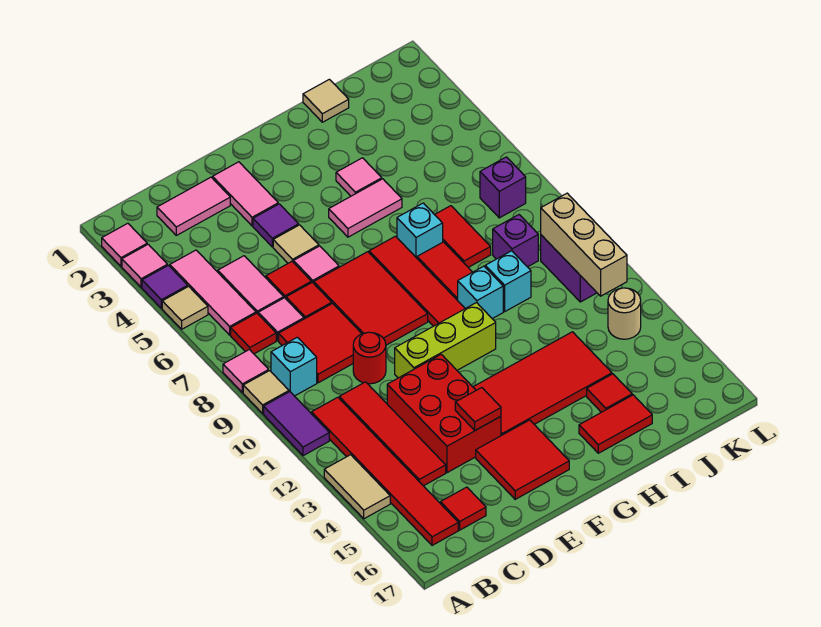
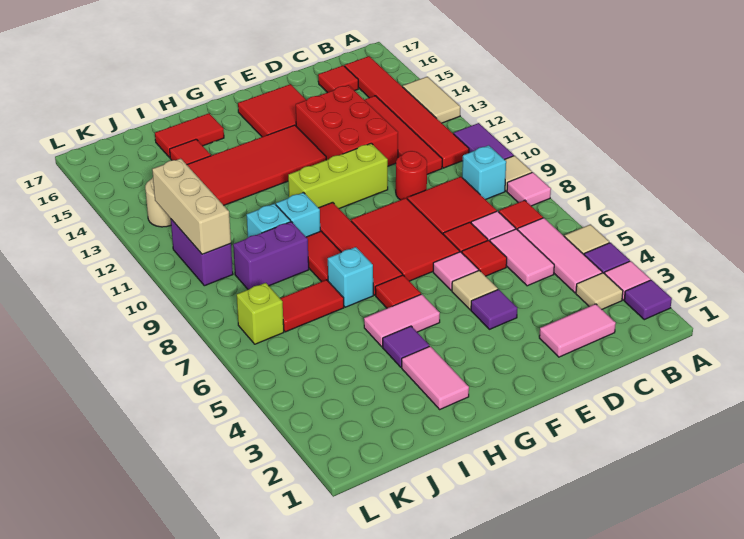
pink 1x1 tile [102,223,147,266] -> purple 1x1 tile [624,280,672,320]
pink 1x2 tile [212,162,278,226] -> pink 1x2 tile moved to [402,346,469,409]
red 1x1 tile [455,388,501,430] -> red 1x1 tile moved to [375,275,421,308]
pink 1x1 tile [336,158,382,196] -> purple 1x1 tile [383,326,429,367]
tan 1x1 tile [303,79,349,122] -> tan 1x1 tile moved to [576,273,623,309]
red 1x2 tile [435,206,491,267] -> red 1x2 tile turned to [280,280,344,332]
purple 1x1 brick [493,215,538,267] -> purple 1x2 brick [233,222,309,289]
purple 1x1 brick [480,157,526,218] -> lime 1x1 brick [237,283,284,344]

